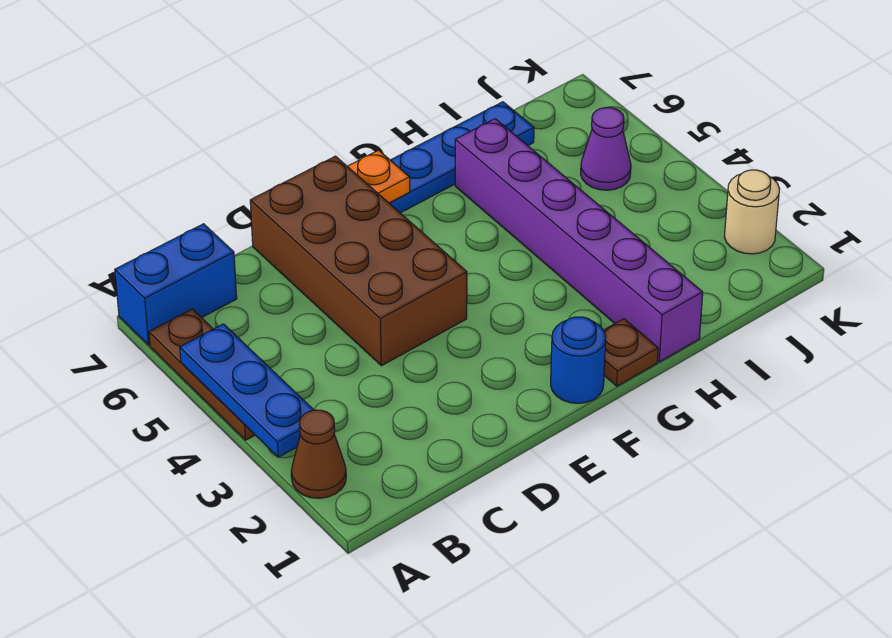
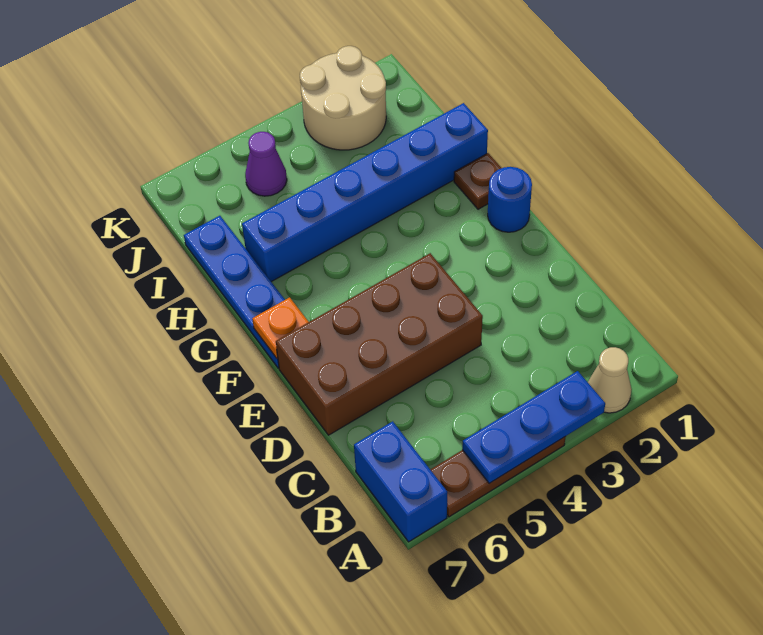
brown 1x1 cone [291,410,346,498] -> tan 1x1 cone [588,347,632,413]
purple 1x6 brick [455,119,703,362] -> blue 1x6 brick [242,103,488,282]
tan 1x1 round brick [724,170,779,254] -> tan 2x2 round brick [300,46,386,150]

